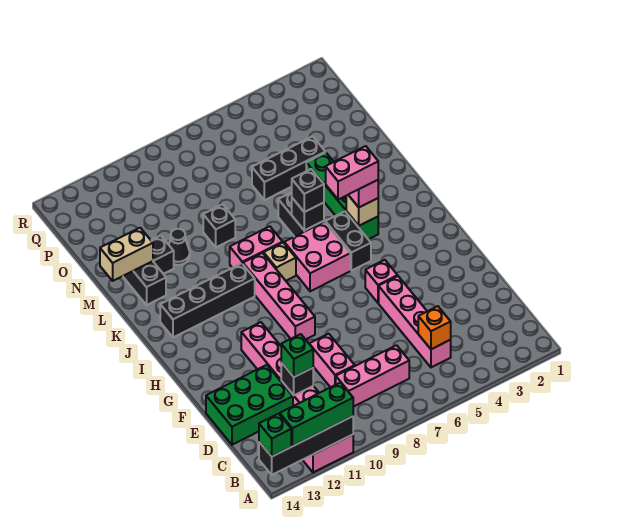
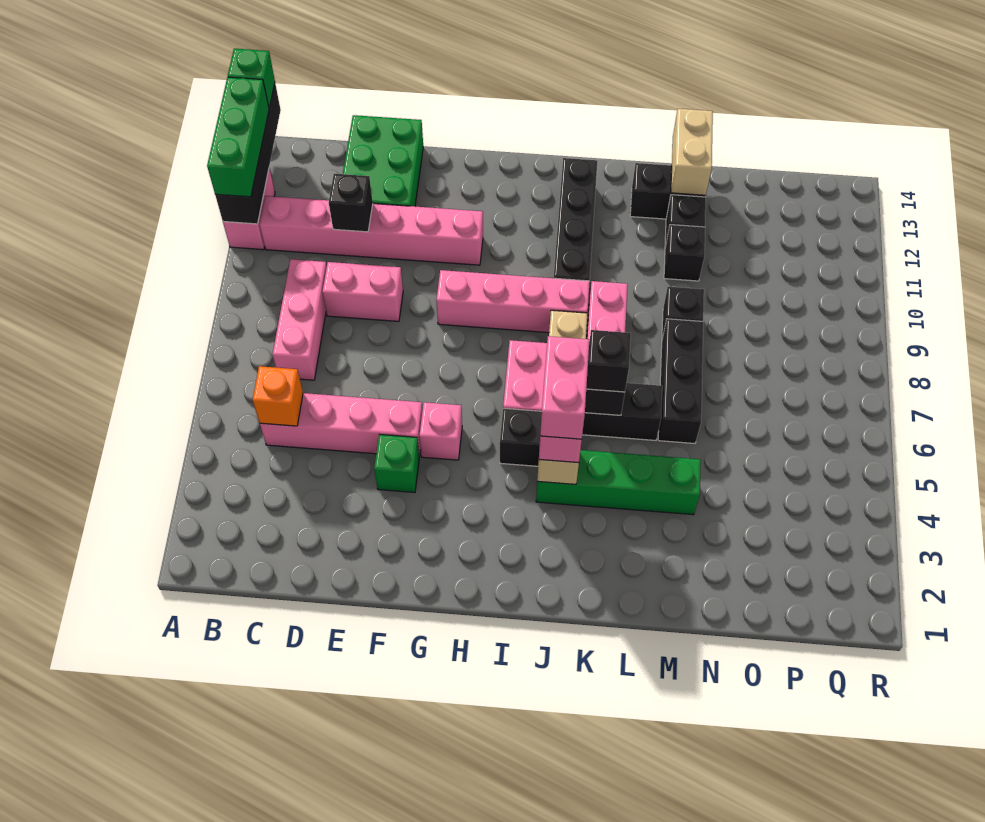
green 1x1 brick [281,334,313,377] -> green 1x1 brick moved to [374,434,419,493]
black 1x1 cone [169,229,190,265] -> black 1x1 brick [664,225,705,281]
black 1x3 brick [252,136,325,200] -> black 1x3 brick moved to [658,319,703,443]

